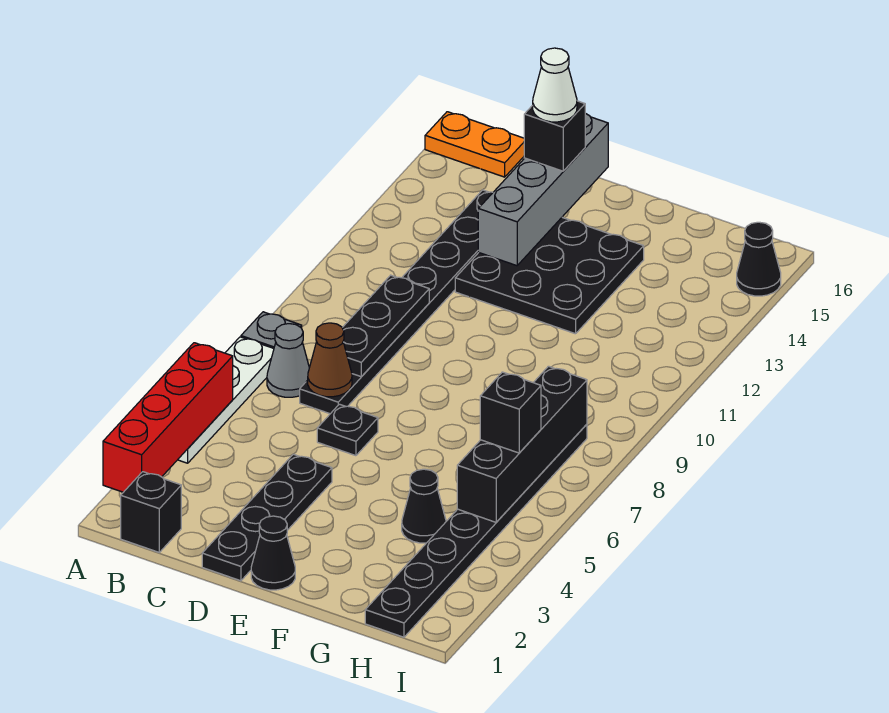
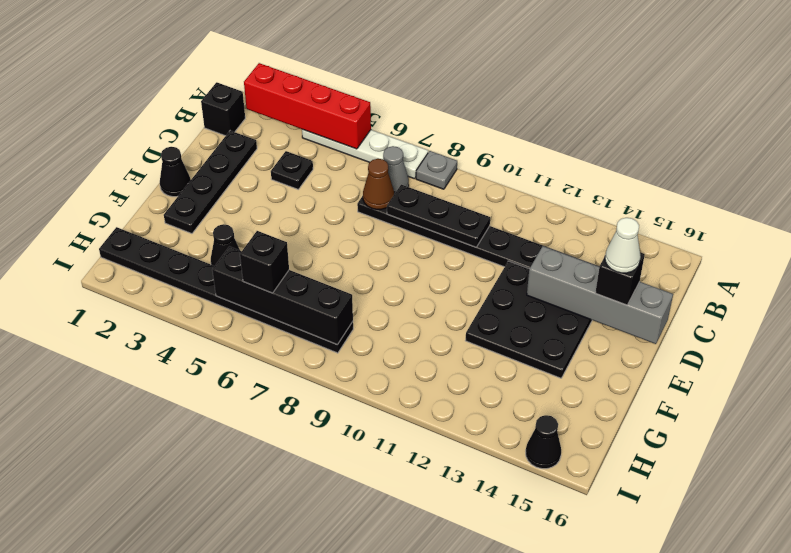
orange 1x2 plate [425,112,524,177] -> none
black 1x4 plate [202,454,332,581] -> black 1x4 plate turned to [164,131,257,234]
black 1x1 plate [317,404,378,456] -> black 1x1 plate moved to [271,151,313,189]

